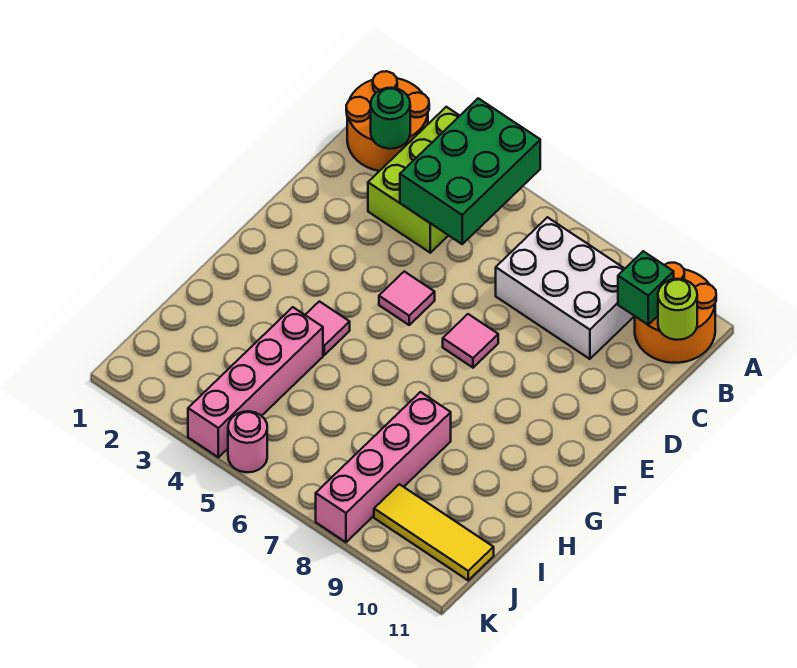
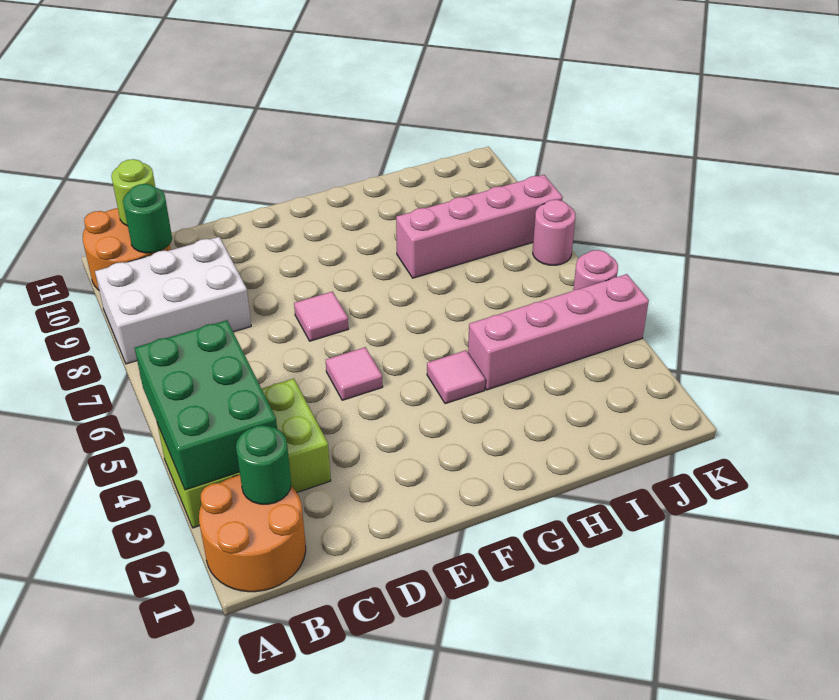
green 2x3 brick [400,98,540,244] -> green 2x3 brick turned to [135,320,277,490]
white 2x3 brick [496,217,634,359] -> white 2x3 brick turned to [95,237,251,364]
green 1x1 brick [618,251,674,325] -> green 1x1 round brick [123,184,172,253]
yellow 1x3 tile [374,484,494,580] -> none
none -> pink 1x1 round brick [533,200,575,265]

